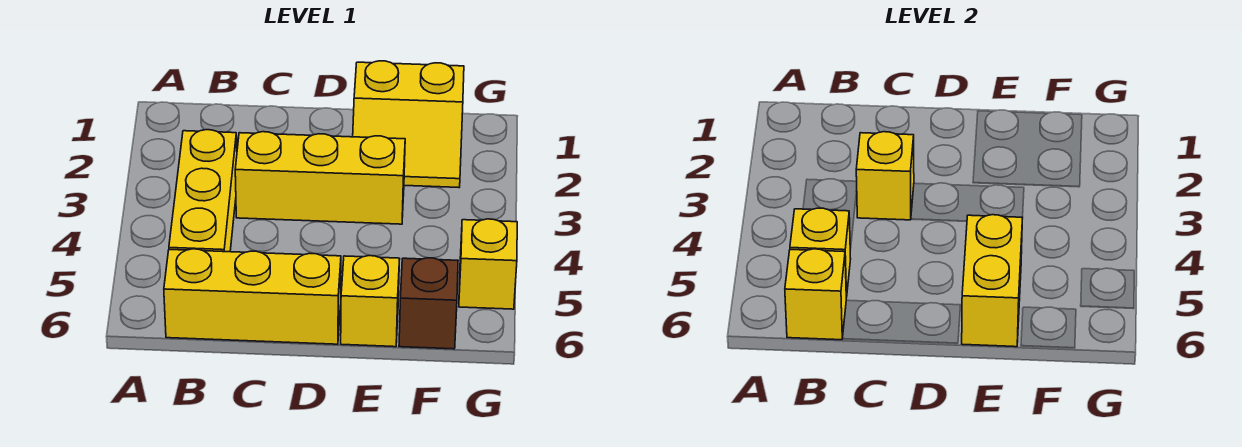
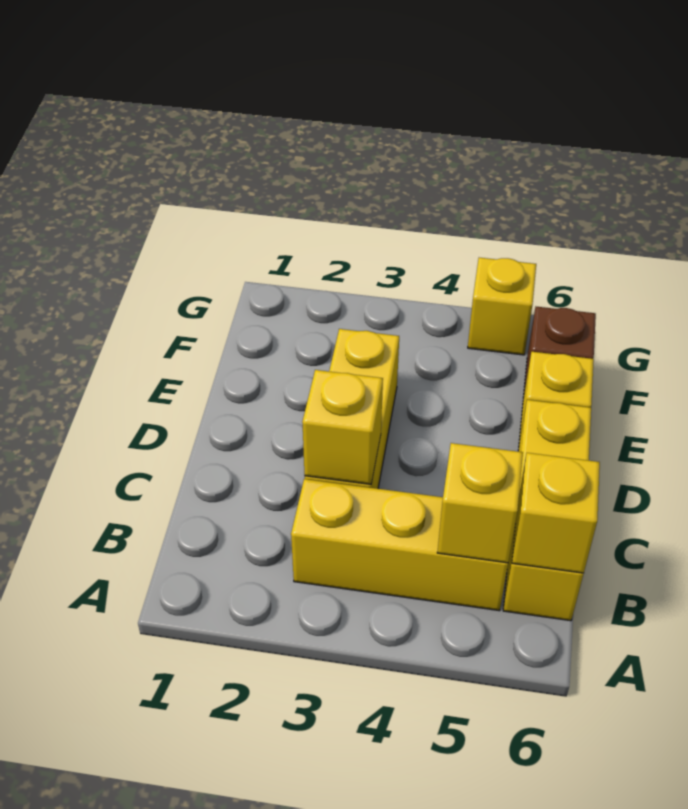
yellow 2x2 slope [353,61,464,188] -> none
yellow 1x2 brick [962,215,1023,347] -> none

